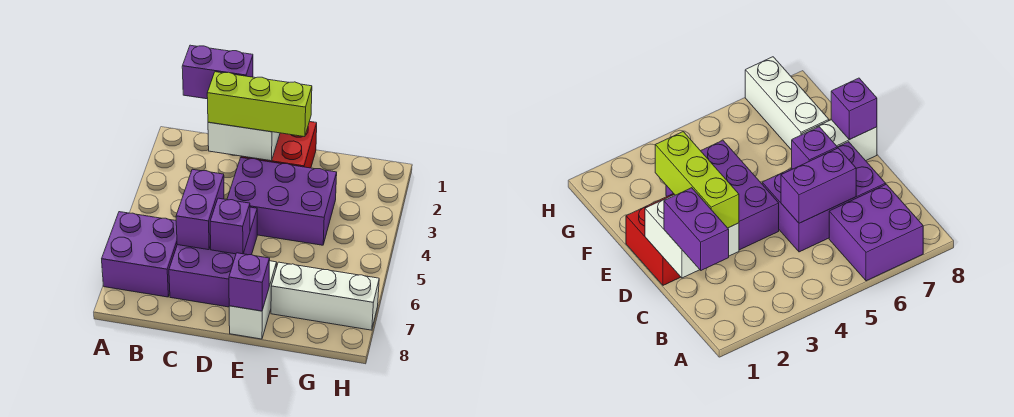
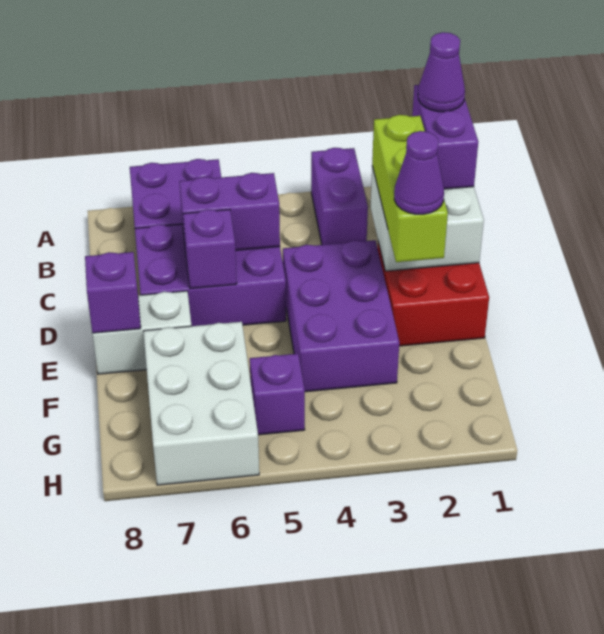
none -> purple 1x2 brick [311,148,368,245]
none -> purple 1x1 cone [418,32,465,112]
none -> purple 1x1 cone [394,131,444,214]
white 1x3 brick [271,262,379,330] -> white 2x3 brick [143,322,259,485]
none -> purple 1x1 brick [250,354,305,435]

